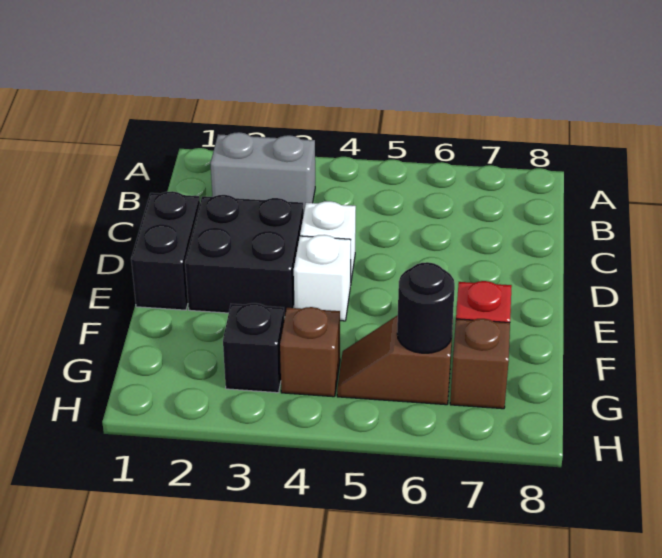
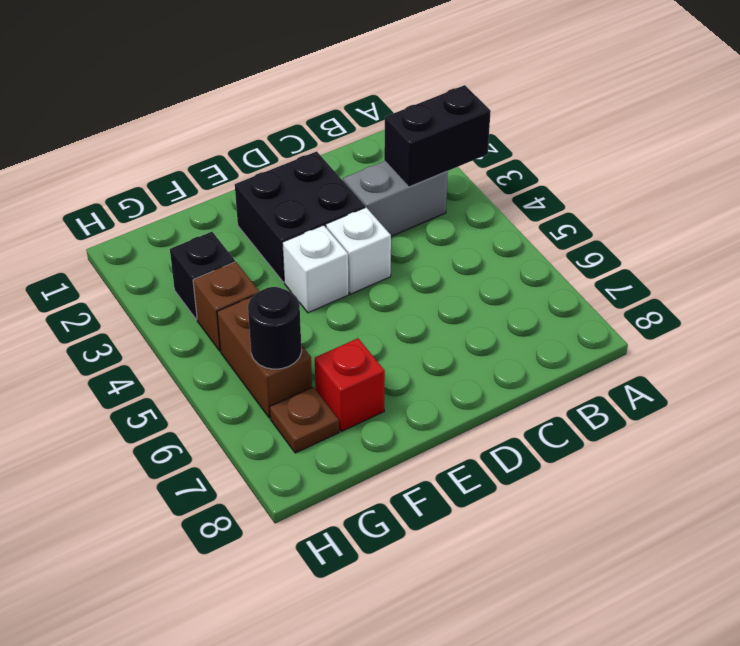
grey 1x2 brick [210,132,315,210] -> grey 1x2 brick turned to [343,161,448,236]
black 1x2 brick [131,191,200,310] -> black 1x2 brick moved to [384,85,491,187]
brown 1x2 slope [337,315,453,405] -> brown 1x2 brick [217,296,312,418]
brown 1x1 brick [450,319,510,409] -> brown 1x1 plate [270,387,339,453]

